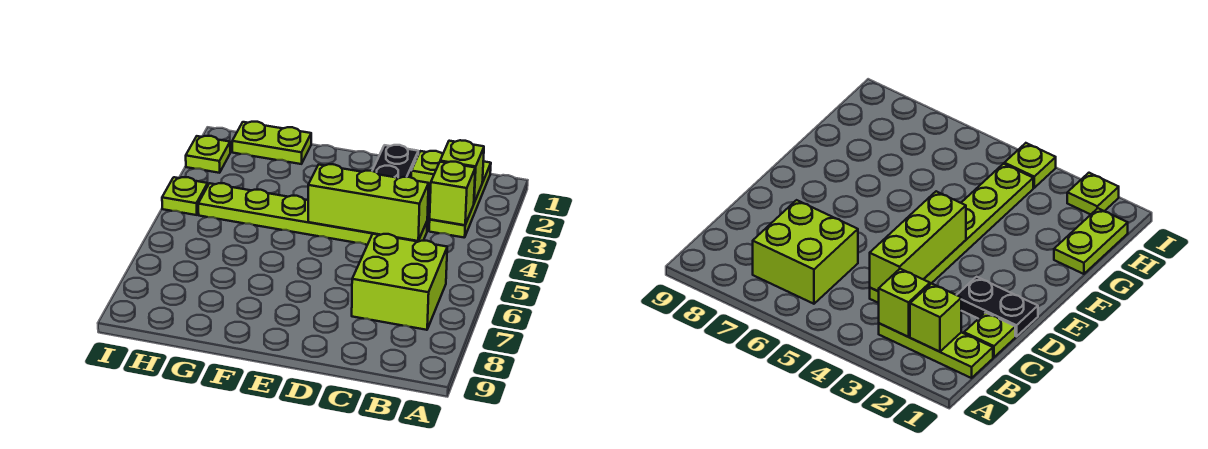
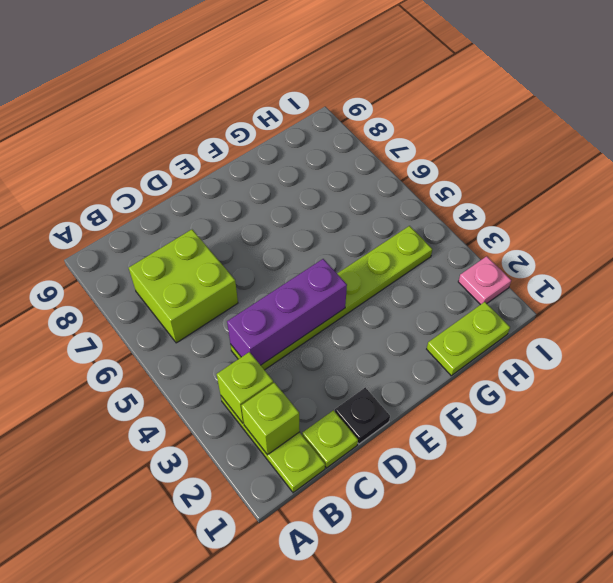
lime 1x3 brick [308,164,429,241] -> purple 1x3 brick [227,259,347,365]
black 1x2 plate [372,145,418,178] -> black 1x1 plate [335,387,390,444]
lime 1x1 plate [186,136,230,173] -> pink 1x1 plate [458,256,511,305]
lime 1x1 plate [162,177,208,215] -> none

